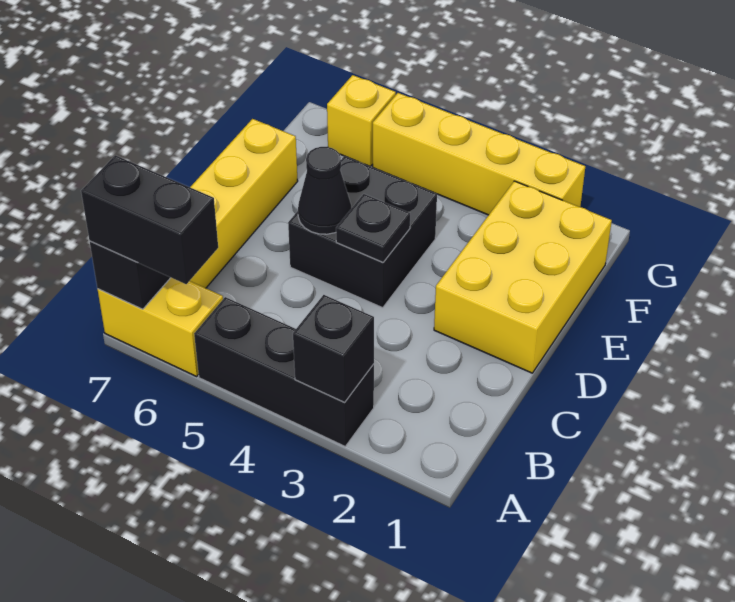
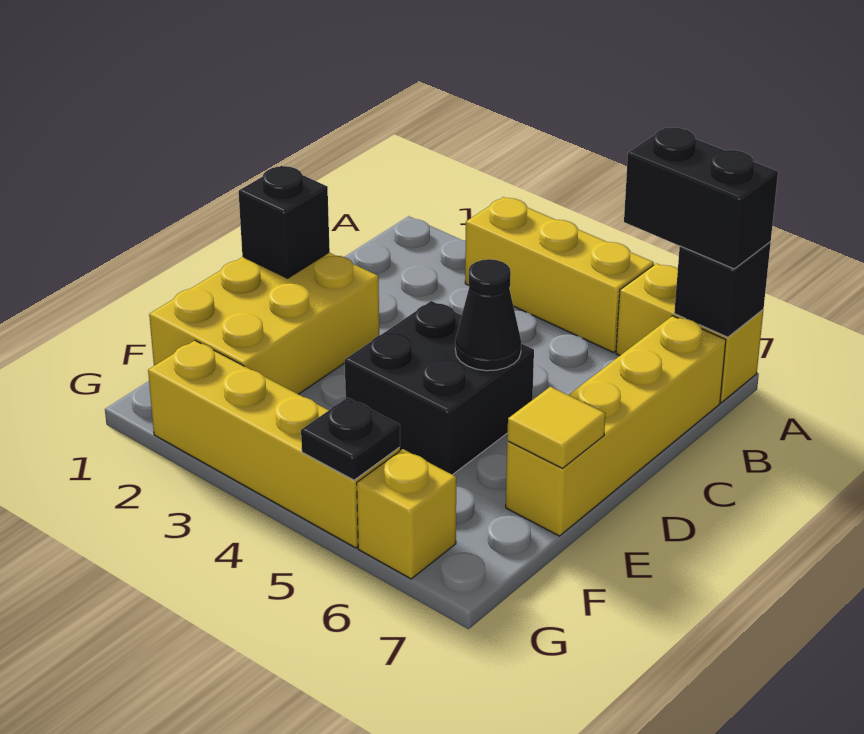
black 1x3 brick [194,297,374,446] -> yellow 1x3 brick [465,197,654,352]
black 1x1 brick [293,295,374,402] -> black 1x1 brick moved to [239,166,330,278]
black 1x1 plate [336,194,410,262] -> black 1x1 plate moved to [301,398,400,480]
none -> yellow 1x1 tile [507,387,606,468]

